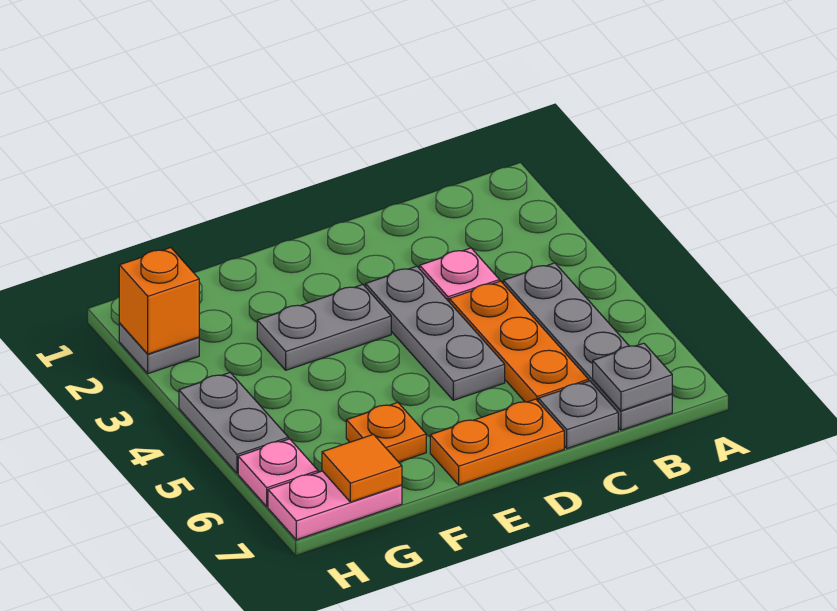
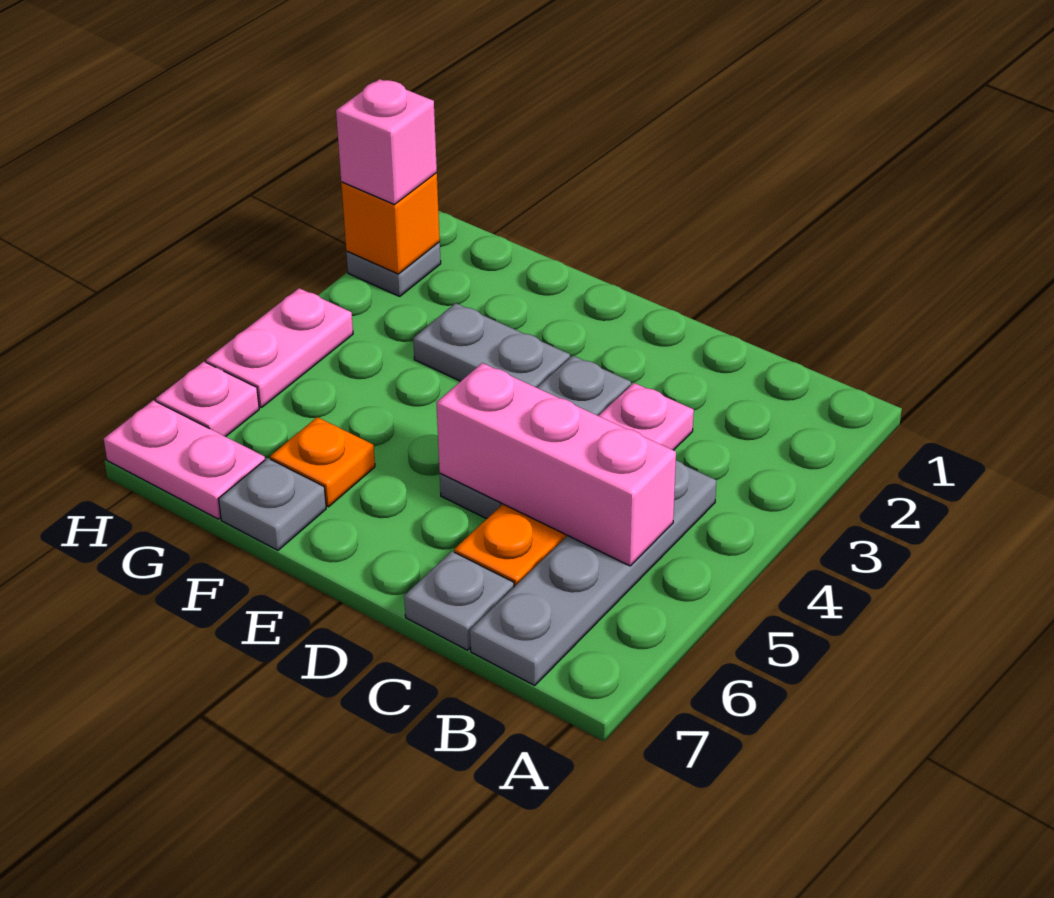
none -> pink 1x3 brick [436,363,676,566]
grey 1x1 plate [593,343,672,411] -> grey 1x1 plate moved to [219,458,326,550]
orange 1x2 plate [430,399,564,485] -> none
orange 1x1 tile [322,434,402,502] -> none
none -> pink 1x1 brick [336,79,437,205]
grey 1x2 plate [179,373,288,473] -> pink 1x2 plate [206,288,353,408]

